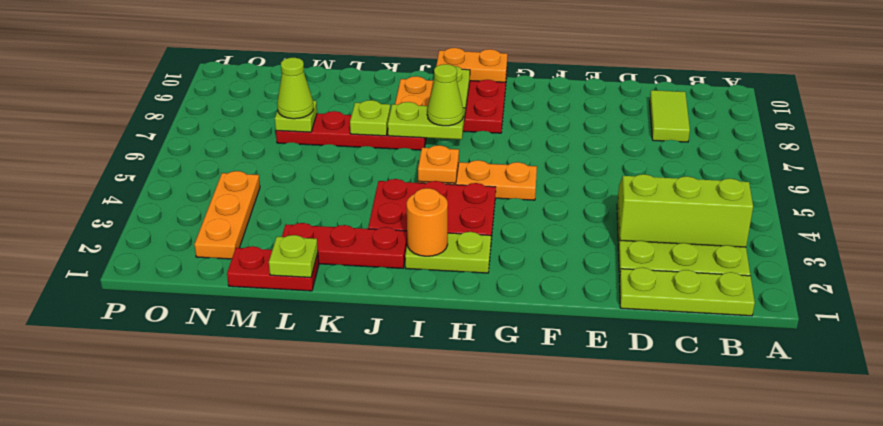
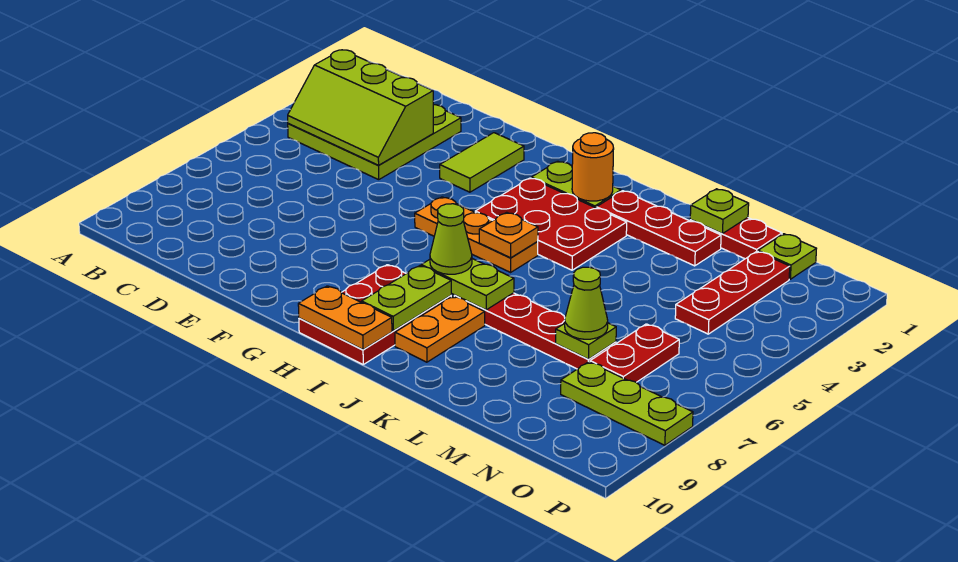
lime 1x3 plate [619,267,755,316] -> lime 1x3 plate moved to [561,362,693,445]
lime 1x2 tile [650,90,690,142] -> lime 1x2 tile moved to [440,133,524,192]
lime 1x1 plate [350,100,390,136] -> lime 1x1 plate moved to [758,234,816,279]
orange 1x3 plate [194,171,260,259] -> red 1x3 plate [675,251,790,334]
none -> red 1x2 plate [590,324,679,382]

